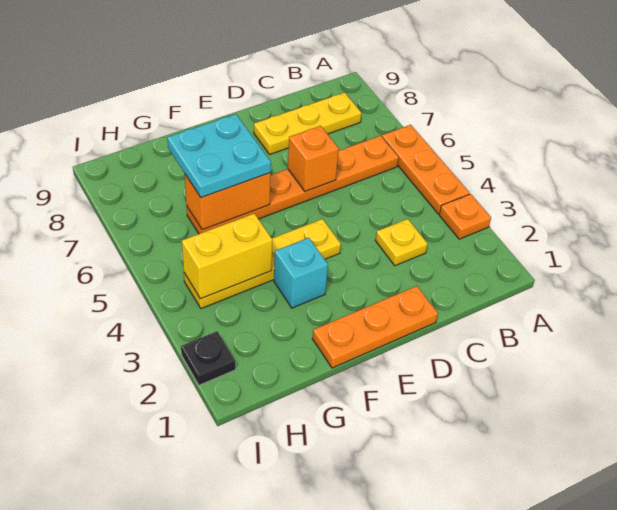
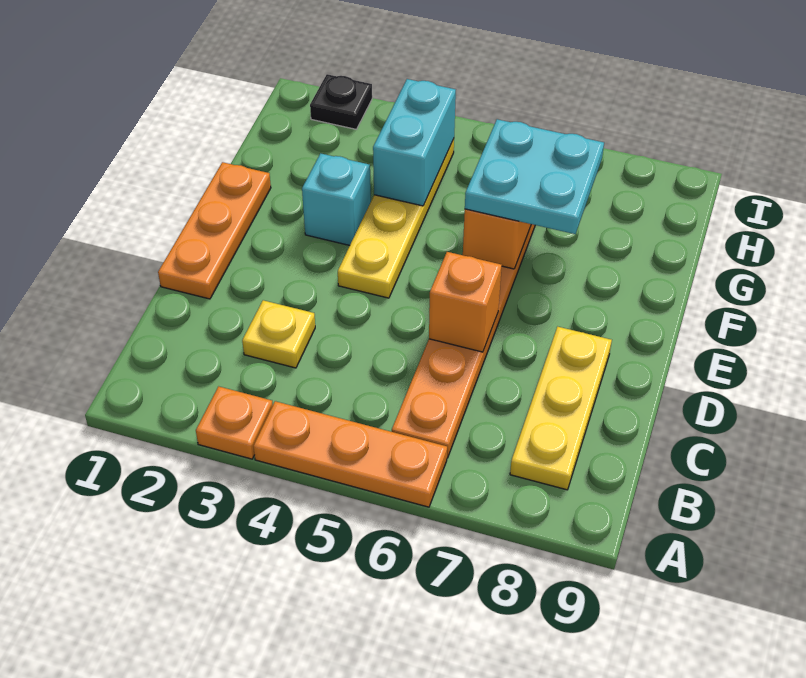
yellow 1x2 brick [182,214,272,299] -> cyan 1x2 brick [373,79,456,206]

